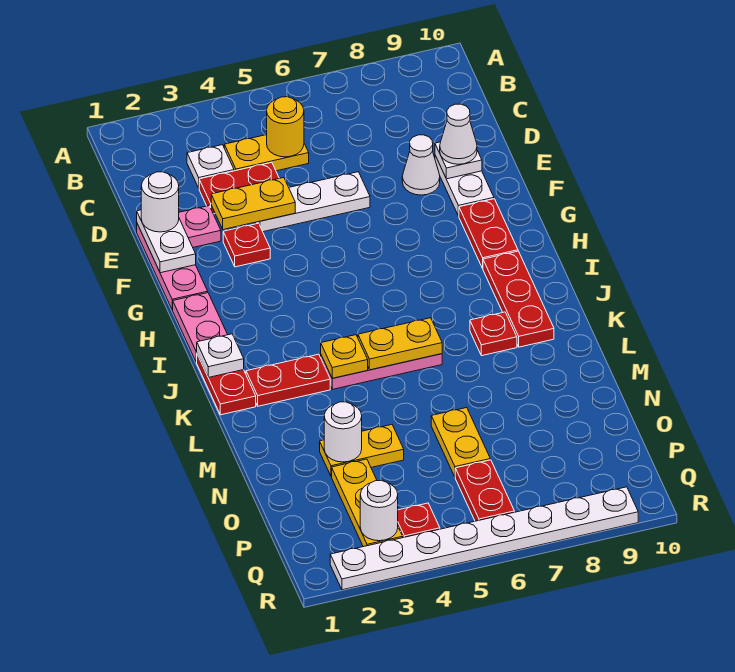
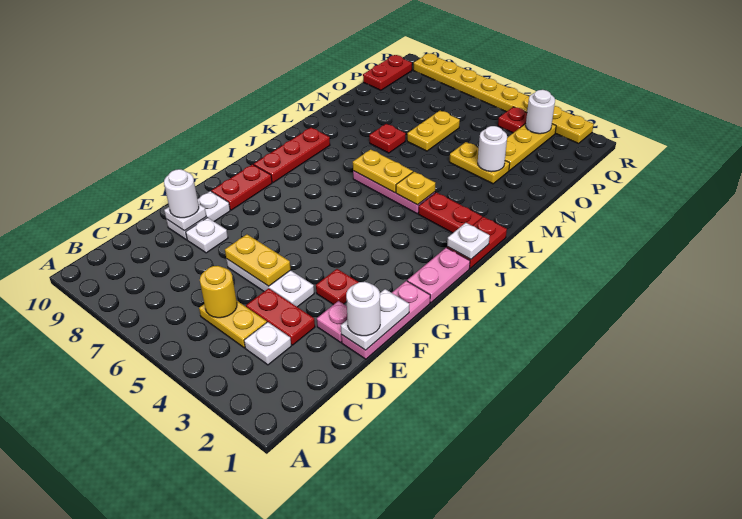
yellow 1x2 plate [211,178,295,230] -> yellow 1x2 plate moved to [225,234,291,286]
white 1x1 cone [402,135,440,195] -> white 1x1 plate [186,218,228,253]
white 1x1 cone [440,104,477,164] -> white 1x1 round brick [164,169,199,218]
red 1x1 plate [470,312,517,356] -> red 1x1 plate moved to [369,124,406,153]
red 1x2 plate [455,460,514,521] -> red 1x2 plate moved to [363,55,412,90]
white 1x8 plate [330,487,638,590] -> yellow 1x8 plate [413,54,594,143]

